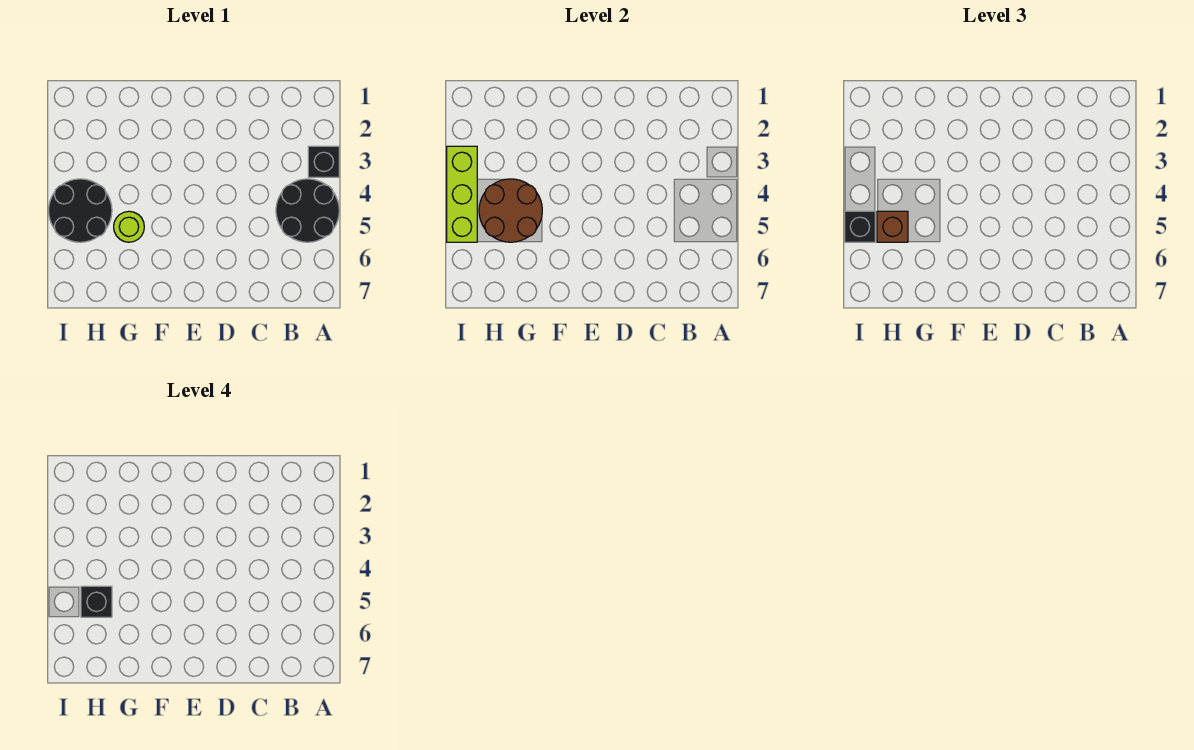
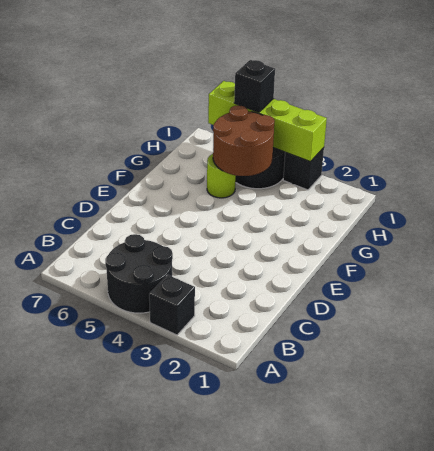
brown 1x1 brick [877,211,908,242] -> none
black 1x1 brick [81,586,112,617] -> black 1x1 brick moved to [283,148,324,190]
lime 1x3 brick [447,146,477,242] -> lime 1x4 brick [208,81,327,161]

